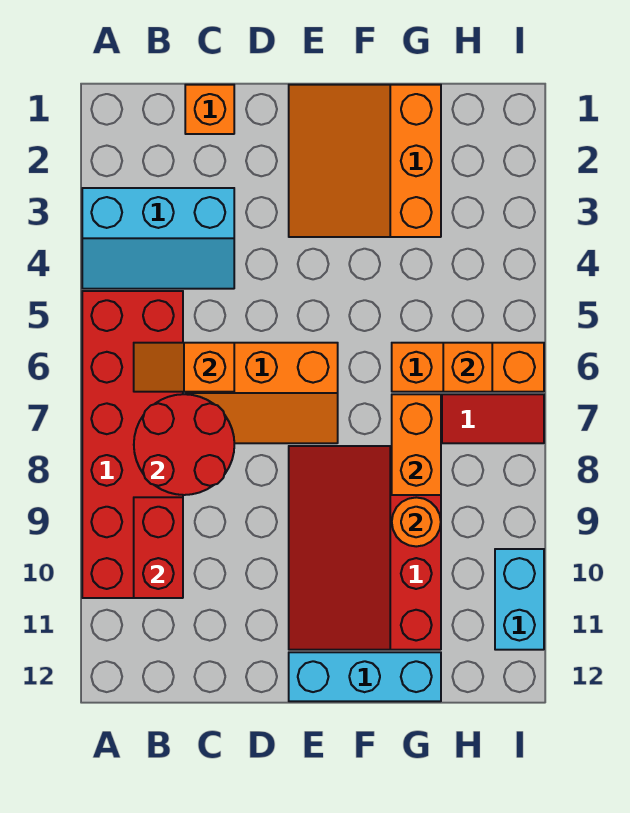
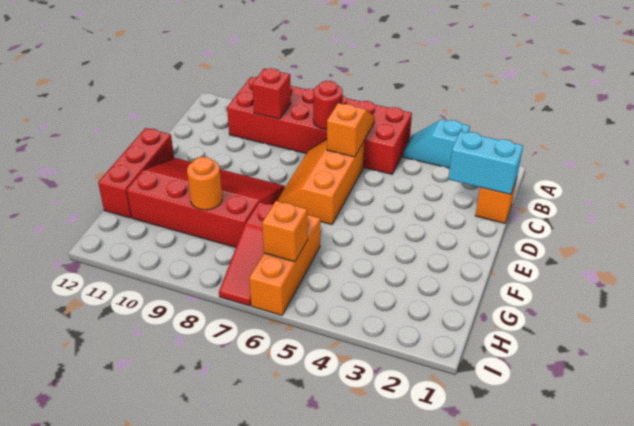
cyan 2x3 slope [82,188,234,289] -> cyan 1x2 slope [403,119,470,168]
red 2x2 round brick [134,394,234,495] -> red 1x1 round brick [313,81,343,130]
red 1x2 brick [134,497,183,598] -> red 1x1 brick [252,68,291,119]
orange 3x3 slope [289,85,441,237] -> none
cyan 1x3 brick [289,652,441,701] -> red 1x3 brick [98,128,174,218]
orange 1x2 brick [392,394,441,495] -> none
cyan 1x2 brick [495,549,544,650] -> cyan 1x2 brick moved to [448,131,523,195]

